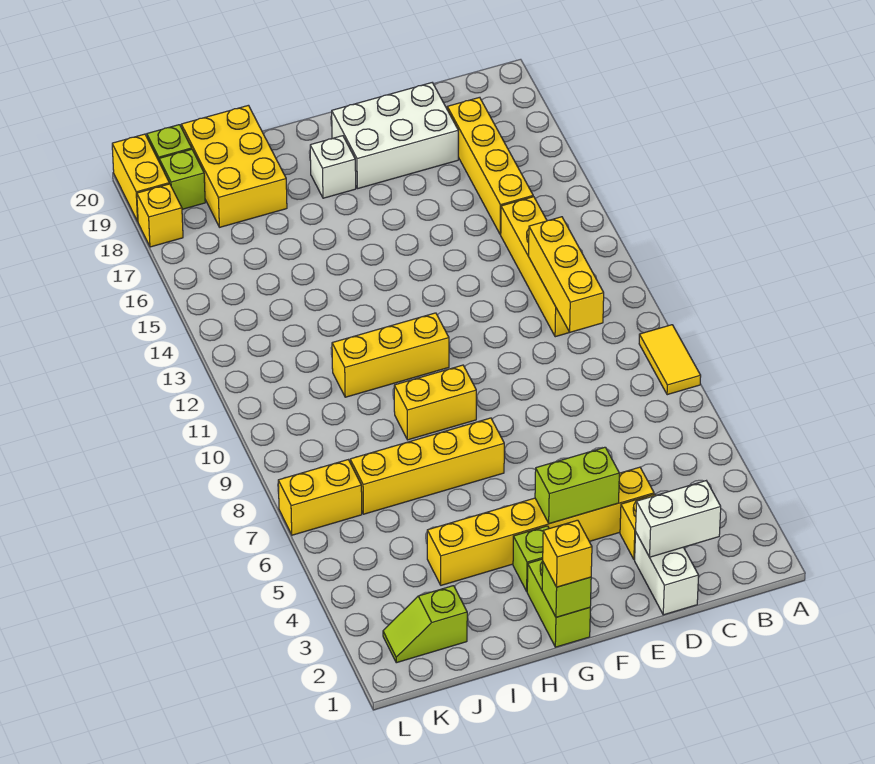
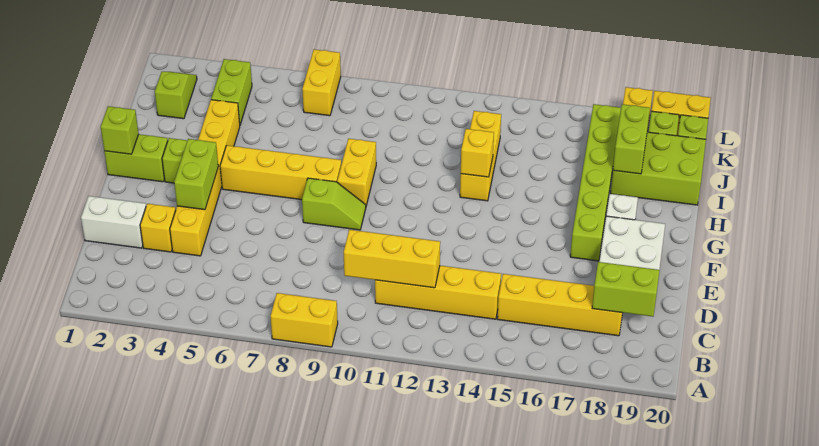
yellow 1x2 tile [639,325,701,395] -> yellow 1x2 brick [270,293,338,347]
white 1x2 brick [636,481,721,557] -> none
none -> lime 1x2 brick [592,262,660,317]
none -> lime 1x2 slope [302,178,366,230]
none -> lime 1x6 brick [570,104,621,261]
yellow 1x1 brick [543,520,592,587] -> yellow 1x1 brick moved to [461,129,494,177]
yellow 1x4 brick [350,418,504,514] -> yellow 1x4 brick turned to [220,145,341,200]
yellow 1x3 brick [332,313,449,397] -> yellow 1x3 brick moved to [460,111,501,201]
yellow 2x3 brick [181,105,287,227] -> lime 2x3 brick [611,132,706,205]
none -> lime 1x2 brick [613,104,650,174]
none -> lime 1x2 brick [211,59,252,125]

